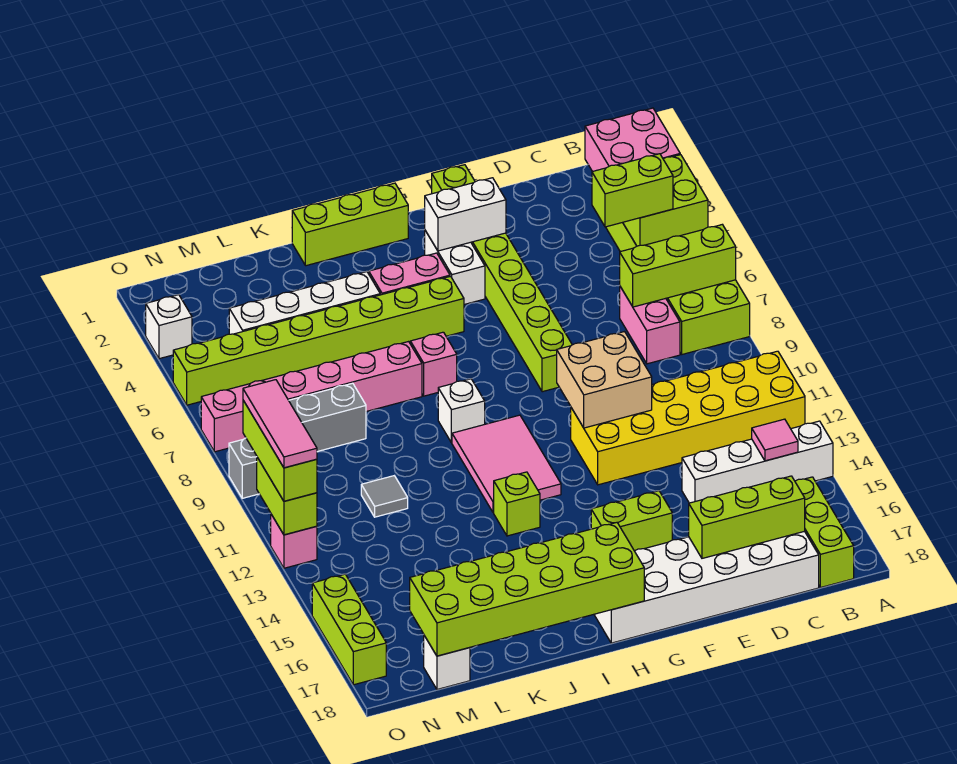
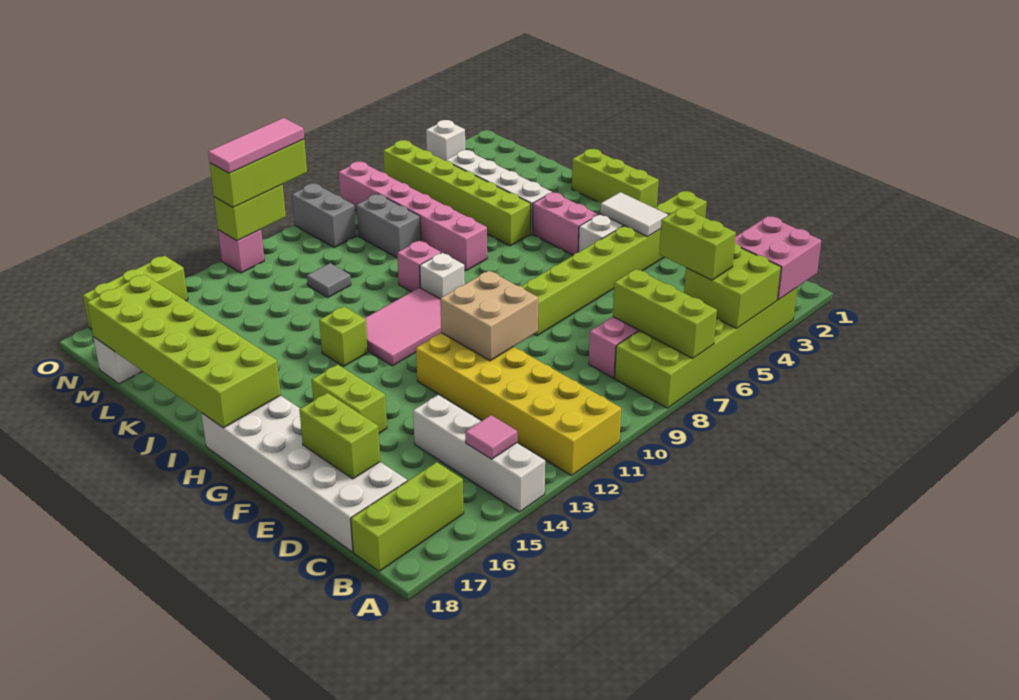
lime 1x3 brick [689,476,805,558] -> lime 1x2 brick [299,393,380,479]
white 1x2 brick [425,178,506,251] -> white 1x2 tile [600,192,668,236]
lime 1x8 brick [173,276,464,405] -> lime 1x6 brick [383,140,531,246]
pink 1x1 brick [410,332,457,396] -> pink 1x1 brick moved to [397,241,441,292]

